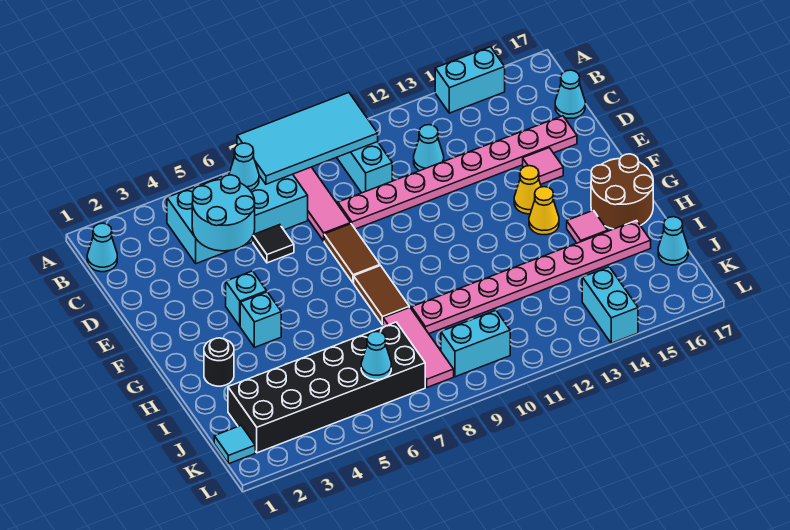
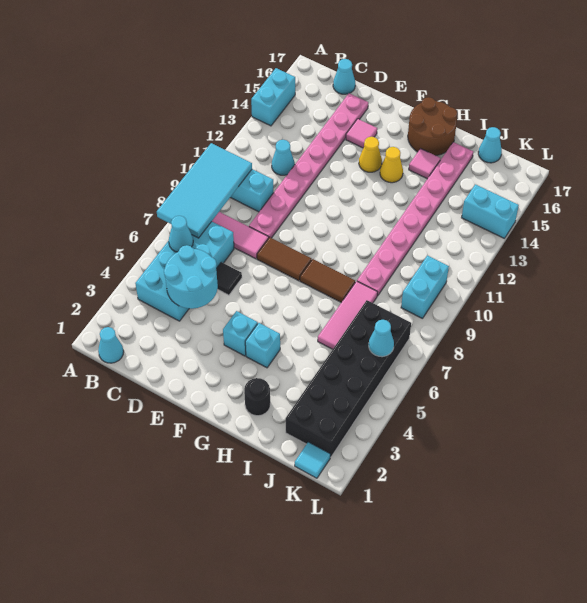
pink 1x3 tile [383,307,454,387] -> pink 1x3 tile turned to [318,281,378,349]

